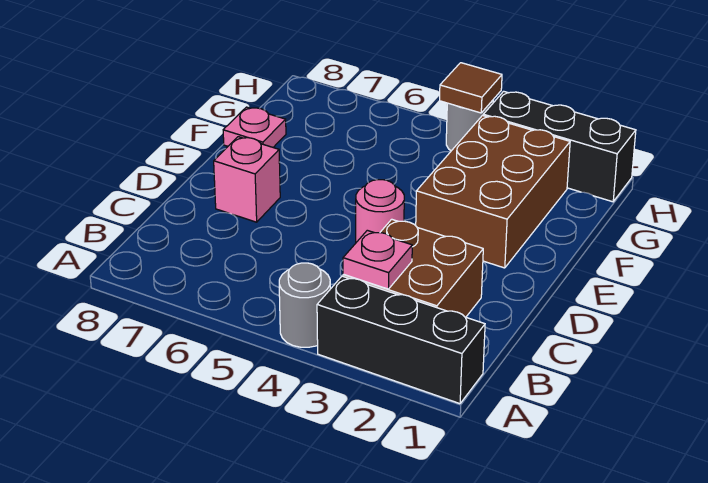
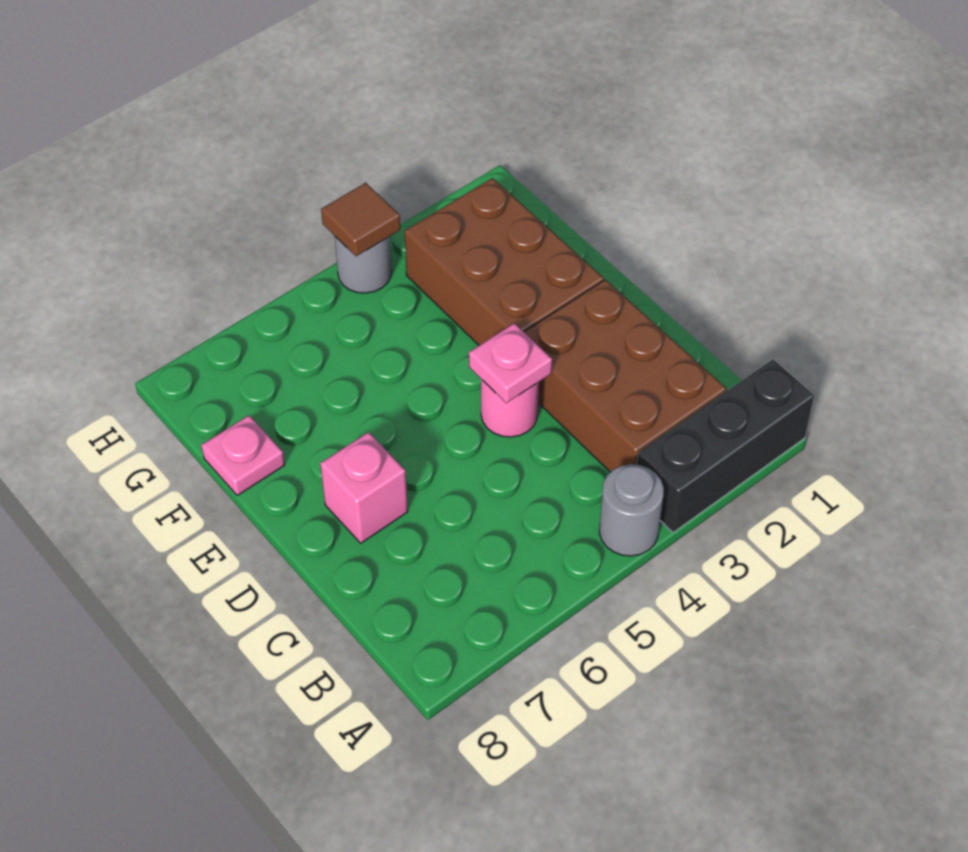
brown 2x2 brick [343,219,483,317] -> brown 2x3 brick [524,280,726,472]
pink 1x1 plate [343,230,412,289] -> pink 1x1 plate moved to [469,323,552,403]
black 1x3 brick [483,91,636,202] -> none

